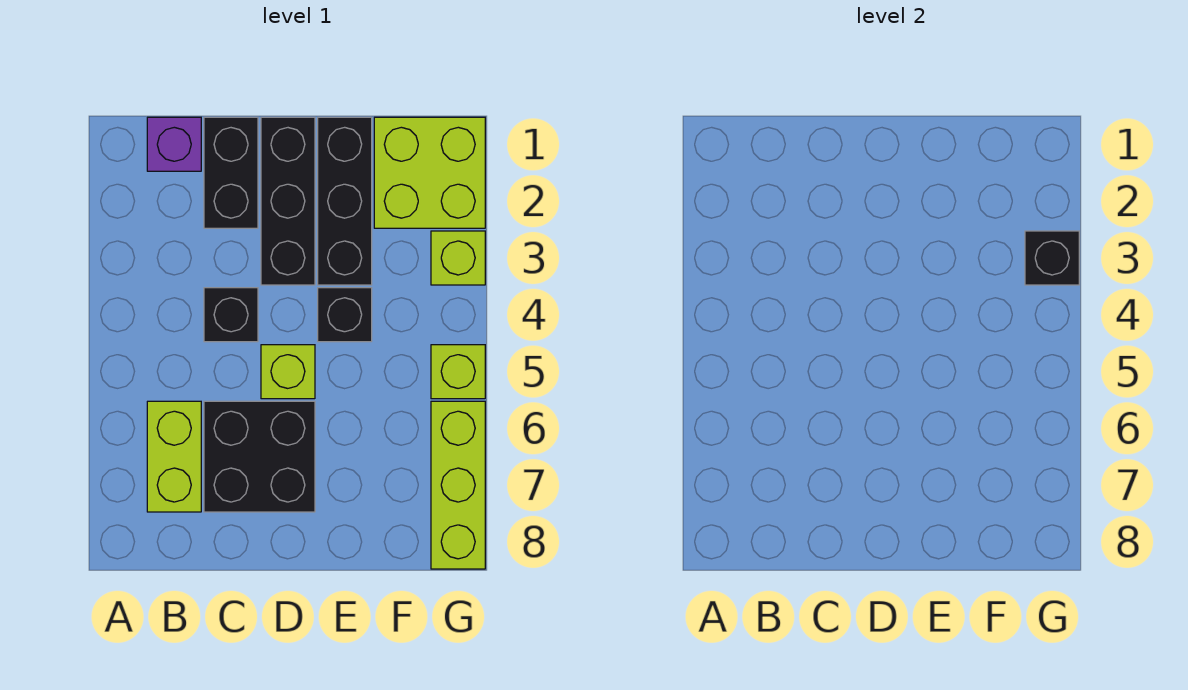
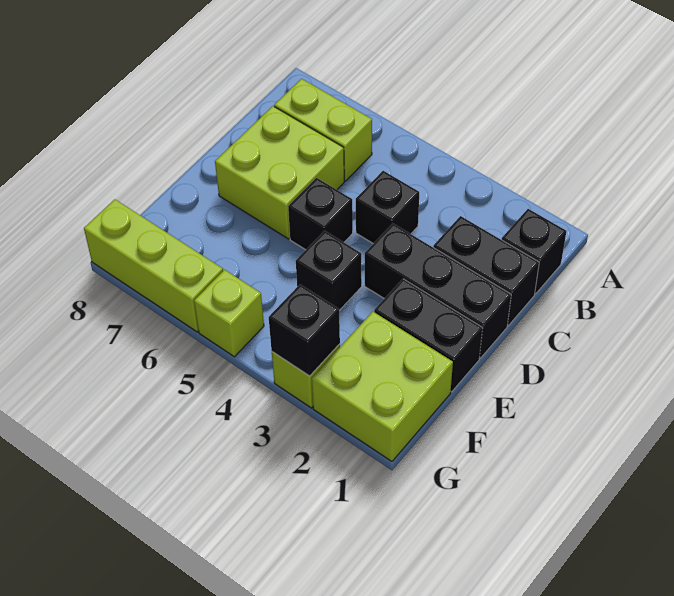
purple 1x1 brick [147,117,201,171] -> black 1x1 brick [502,209,566,294]
black 2x2 brick [204,401,315,512] -> lime 2x2 brick [215,106,344,239]
lime 1x1 brick [261,345,315,399] -> black 1x1 brick [288,178,353,250]
black 1x3 brick [318,117,372,285] -> black 1x2 brick [374,279,483,392]

